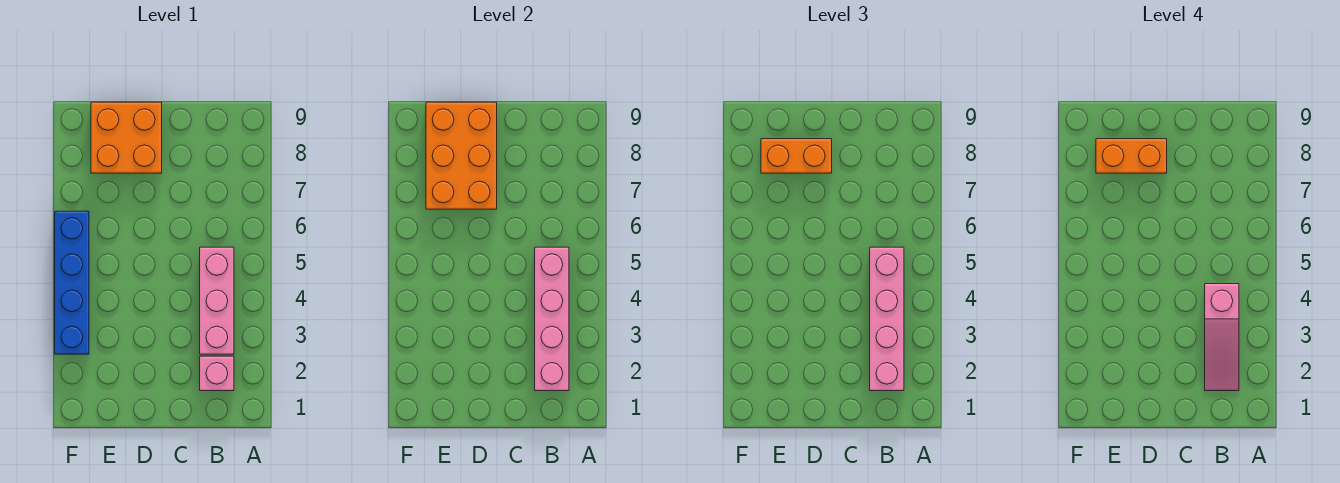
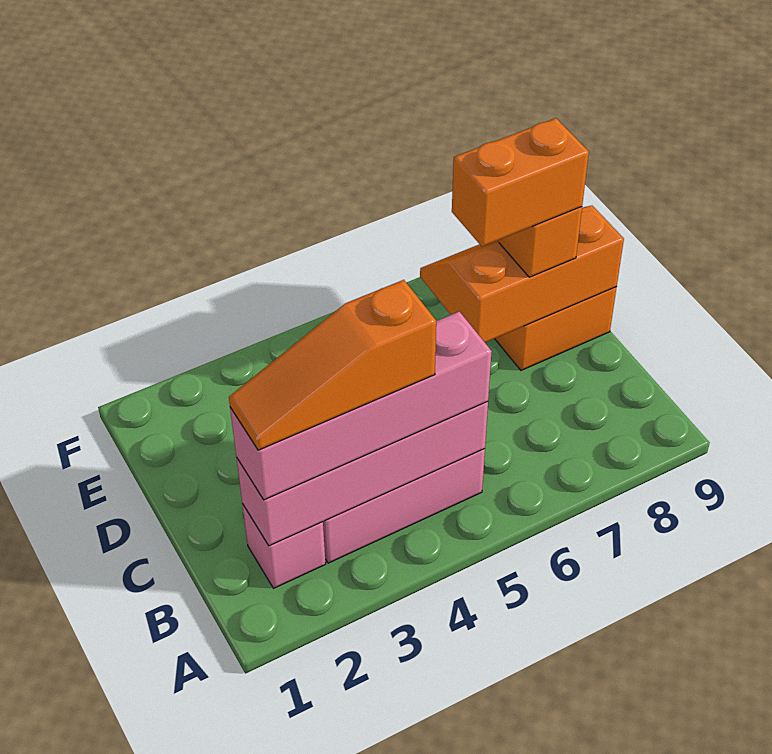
pink 1x3 slope [1205,284,1239,391] -> orange 1x3 slope [229,280,436,450]
orange 2x3 brick [426,102,497,209] -> orange 2x3 slope [420,206,624,342]
orange 1x2 brick [1096,139,1167,173] -> orange 1x2 brick turned to [452,118,589,247]
blue 1x4 brick [55,211,89,354] -> none

